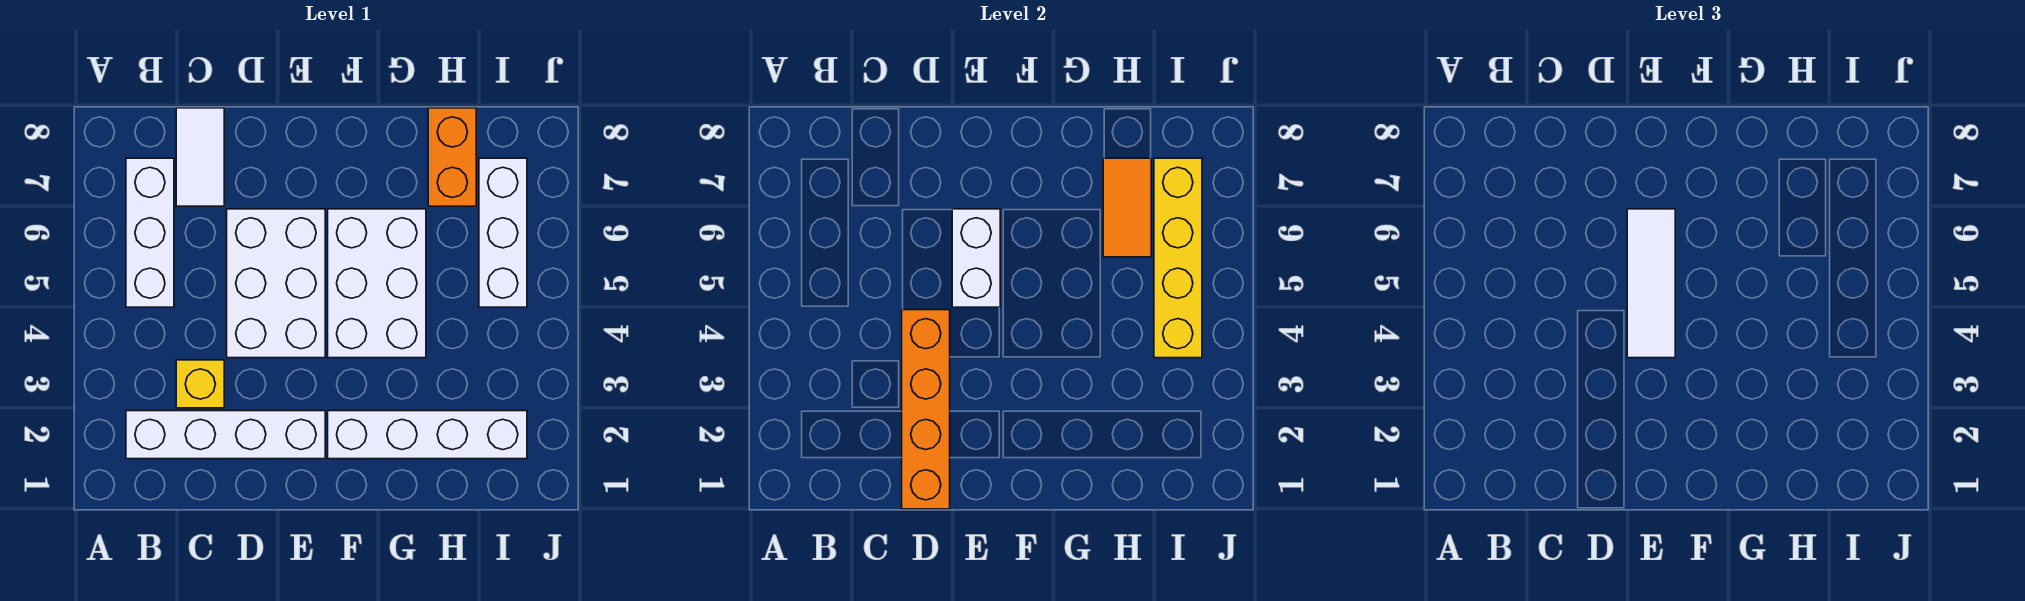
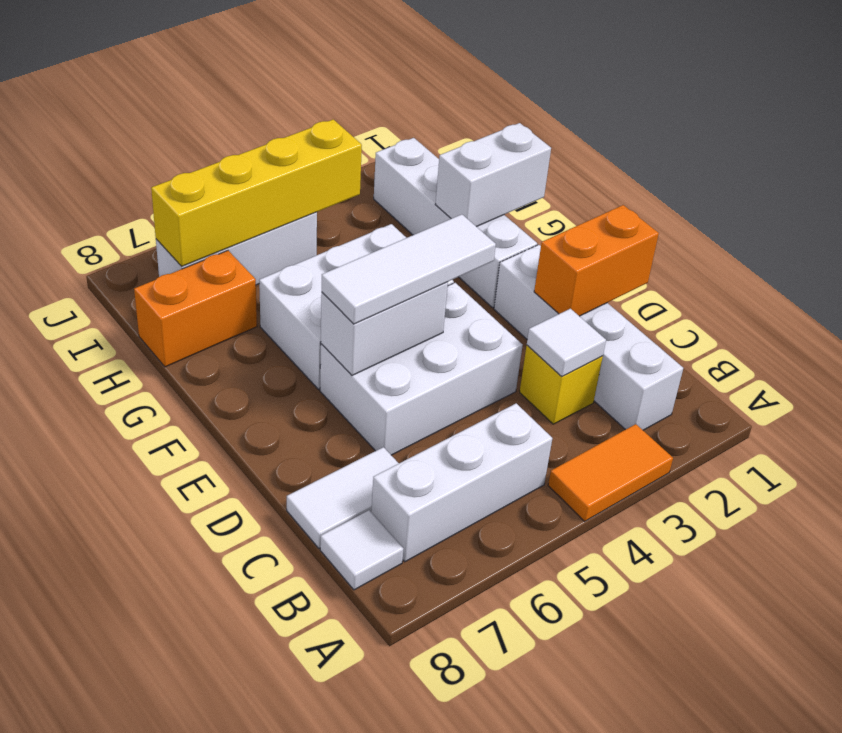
none -> white 1x1 tile [320,510,403,590]
none -> white 1x1 tile [527,308,606,376]
orange 1x4 brick [902,310,950,509] -> orange 1x2 brick [534,205,659,316]
none -> white 1x2 brick [435,123,551,227]
orange 1x2 tile [1103,158,1151,257] -> orange 1x2 tile moved to [548,424,673,521]

